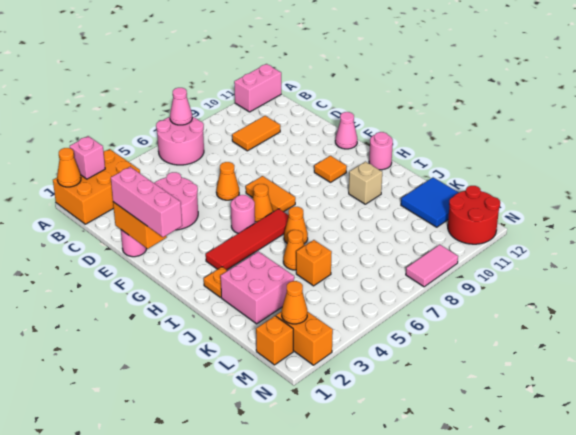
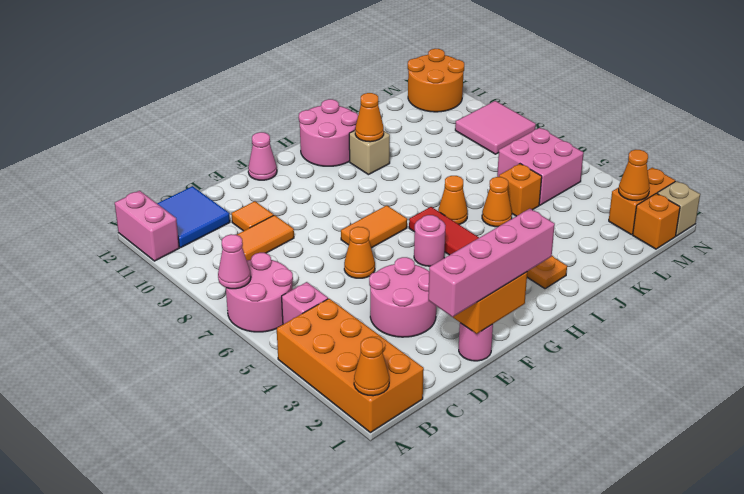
orange 2x3 brick [53,149,140,224] -> orange 2x4 brick [277,299,424,433]
pink 1x1 brick [70,136,105,179] -> pink 1x1 brick moved to [282,282,328,324]
orange 1x2 tile [232,116,280,151] -> orange 1x2 tile turned to [237,215,294,260]
pink 1x3 brick [111,167,182,237] -> pink 1x4 brick [428,209,555,317]
orange 1x1 cone [253,184,273,222] -> orange 1x1 cone moved to [355,93,384,142]
orange 1x1 tile [314,156,347,182] -> orange 1x1 tile moved to [232,201,274,231]
pink 1x1 round brick [369,132,393,170] -> pink 2x2 round brick [299,99,358,166]
pink 2x2 brick [221,251,294,324] -> pink 2x2 brick moved to [497,128,584,205]
blue 2x2 tile [401,177,459,227] -> blue 2x2 tile moved to [157,186,230,248]
red 2x2 round brick [448,186,500,244] -> orange 2x2 round brick [408,49,464,112]
none -> tan 1x1 brick [657,181,700,236]
pink 1x2 tile [406,245,458,287] -> pink 2x2 tile [455,101,536,154]

